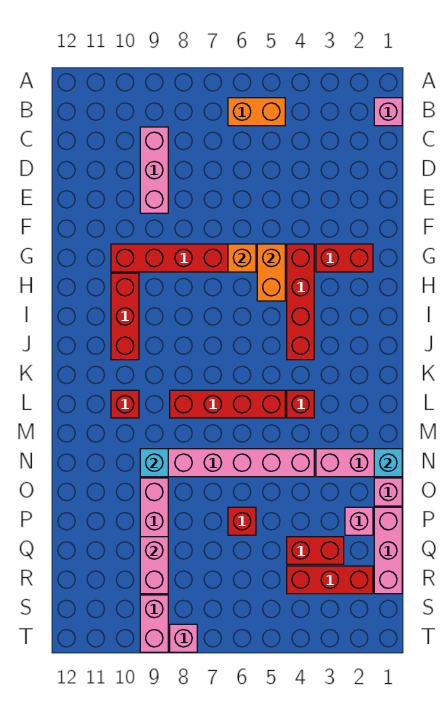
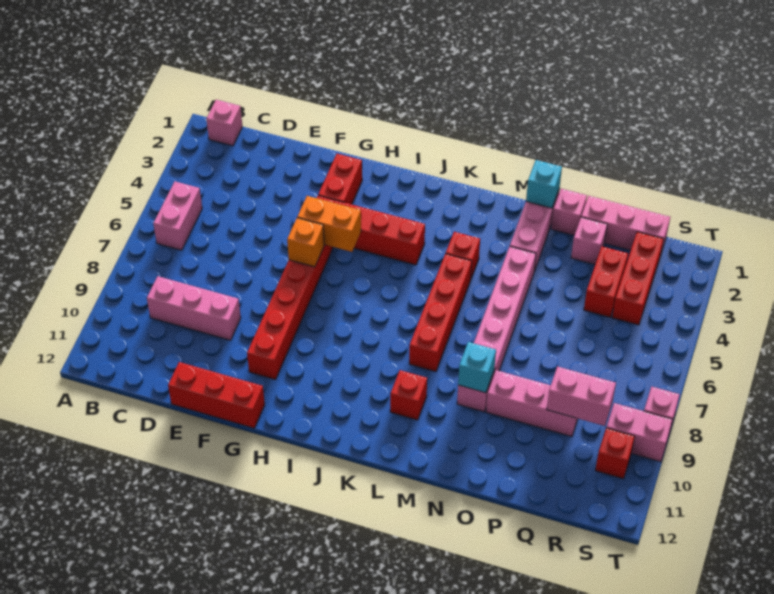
orange 1x2 brick [228,98,285,126] -> pink 1x2 brick [153,182,202,250]
red 1x3 brick [111,273,139,360] -> red 1x3 brick moved to [168,362,265,428]
red 1x1 brick [228,507,256,535] -> red 1x1 brick moved to [595,428,635,479]

